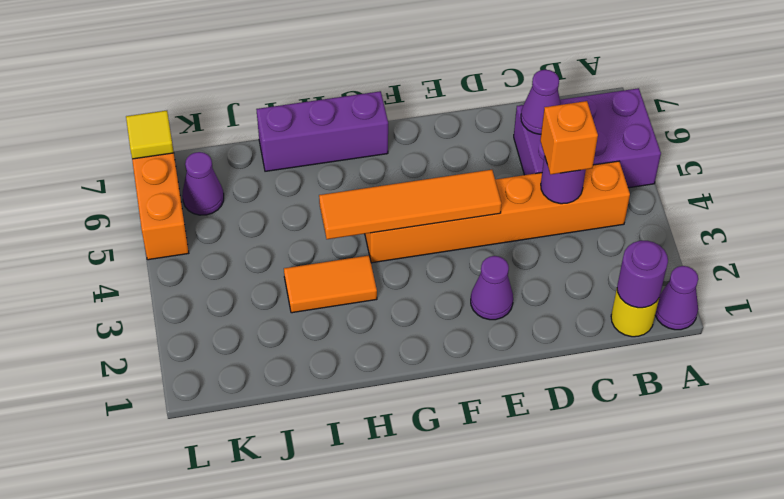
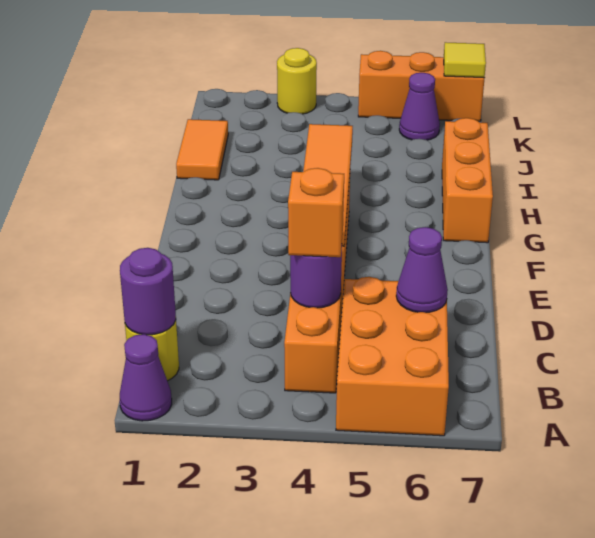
purple 2x3 brick [514,88,661,188] -> orange 2x3 brick [336,277,449,436]
purple 1x1 cone [471,256,513,320] -> none
purple 1x3 brick [256,91,388,171] -> orange 1x3 brick [442,118,493,243]
orange 1x2 tile [284,255,377,313] -> orange 1x2 tile moved to [176,119,228,180]
none -> yellow 1x1 round brick [277,48,317,114]

